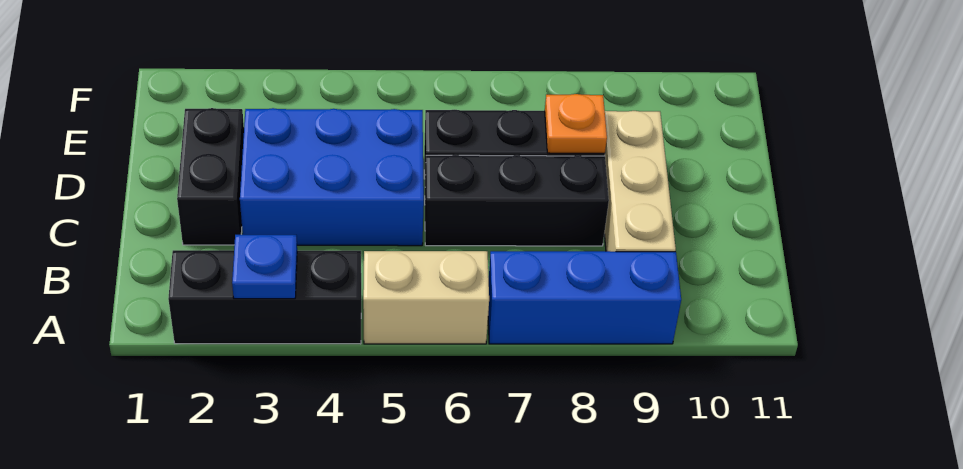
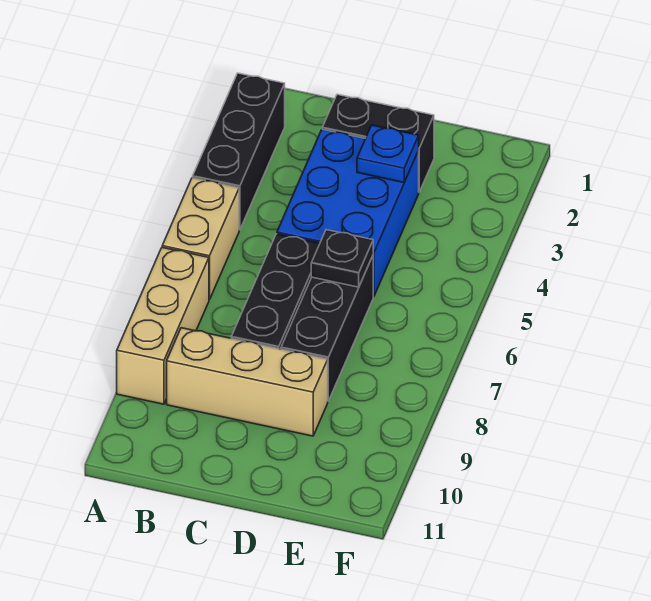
blue 1x1 plate [232,235,297,299] -> blue 1x1 plate moved to [357,125,419,183]
blue 1x3 brick [488,251,681,344] -> tan 1x3 brick [117,248,209,404]
none -> black 1x1 plate [311,230,373,287]
orange 1x1 plate [545,94,607,153] -> none

